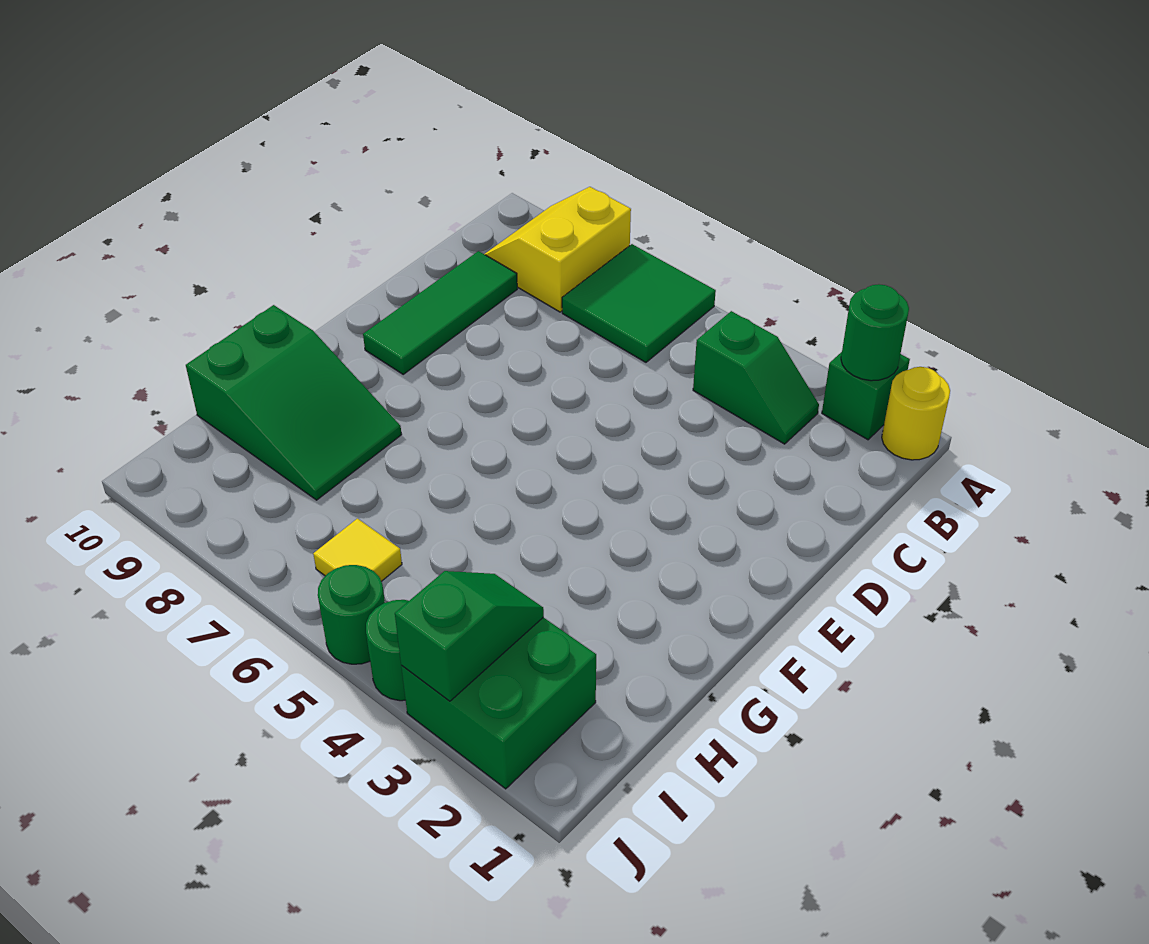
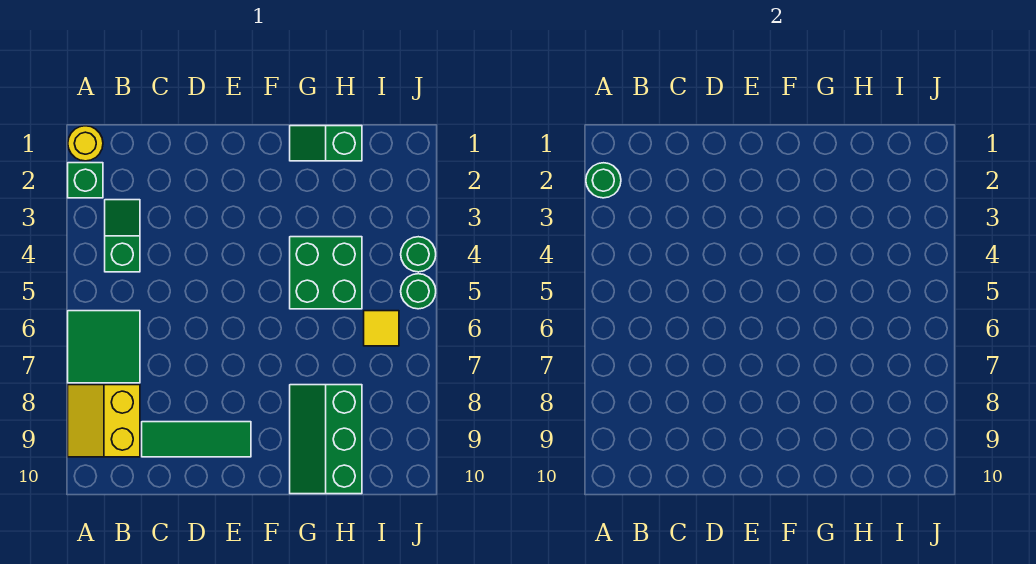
yellow 2x2 slope [484,187,631,312] -> yellow 2x2 slope turned to [68,385,140,457]
green 2x3 slope [186,305,402,500] -> green 2x3 slope turned to [290,385,362,494]
green 2x2 brick [401,617,596,789] -> green 2x2 brick moved to [290,237,362,309]
green 1x2 slope [395,571,544,701] -> green 1x2 slope moved to [290,126,362,161]

